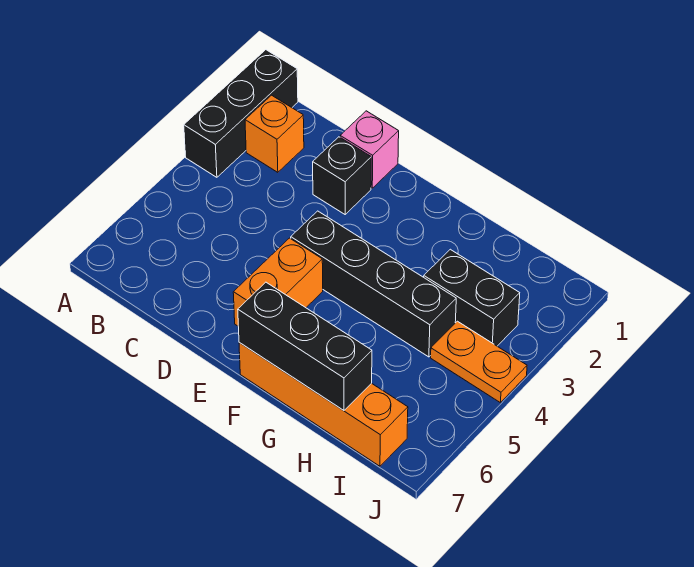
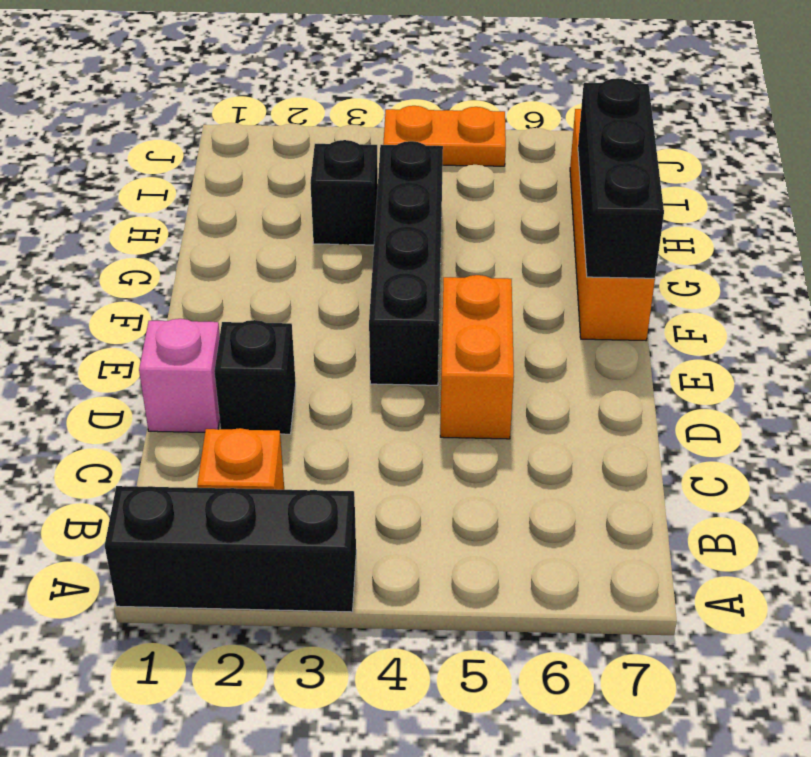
orange 1x2 brick [233,238,323,326] -> orange 1x2 brick turned to [440,275,514,439]
black 1x2 brick [424,249,520,346] -> black 1x1 brick [310,140,378,245]
orange 1x2 plate [431,321,527,402] -> orange 1x2 plate turned to [383,106,506,166]

